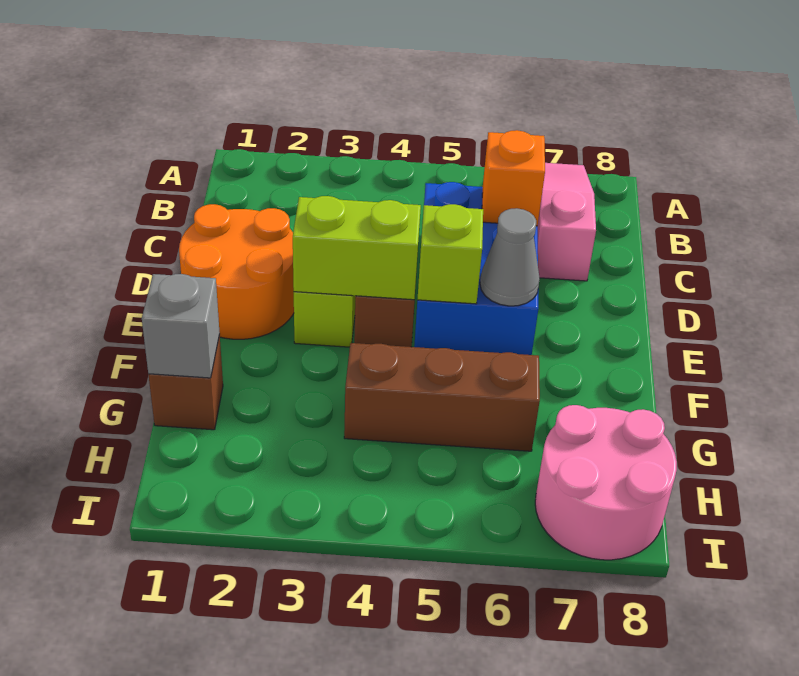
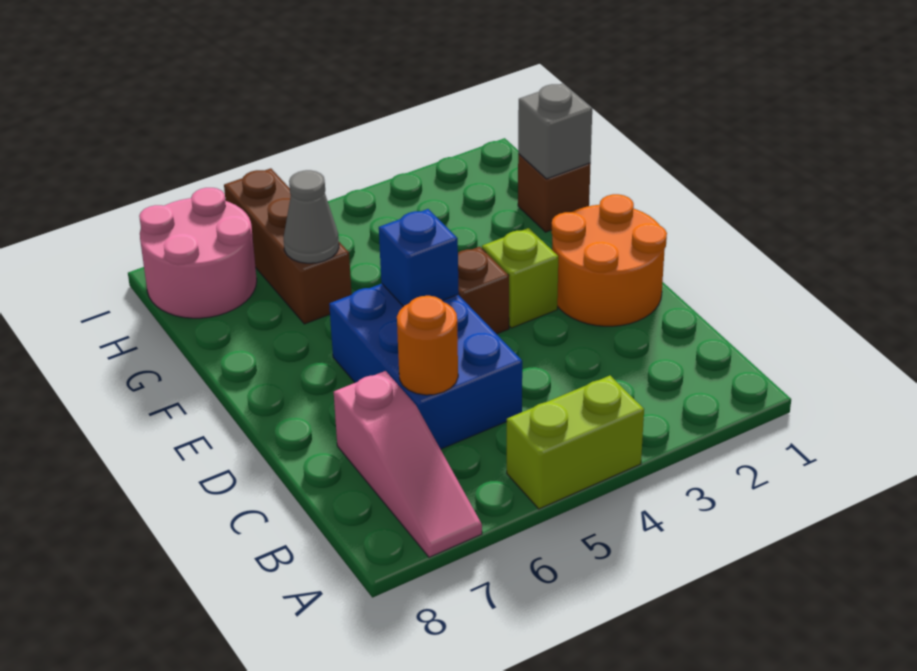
orange 1x1 brick [482,130,545,226] -> orange 1x1 round brick [397,296,458,395]
lime 1x2 brick [293,196,421,300] -> lime 1x2 brick moved to [507,376,644,509]
lime 1x1 brick [417,204,483,304] -> blue 1x1 brick [379,209,459,307]
grey 1x1 cone [480,208,540,306] -> grey 1x1 cone moved to [284,170,339,263]
brown 1x3 brick [344,343,540,451] -> brown 1x3 brick turned to [224,168,352,324]

